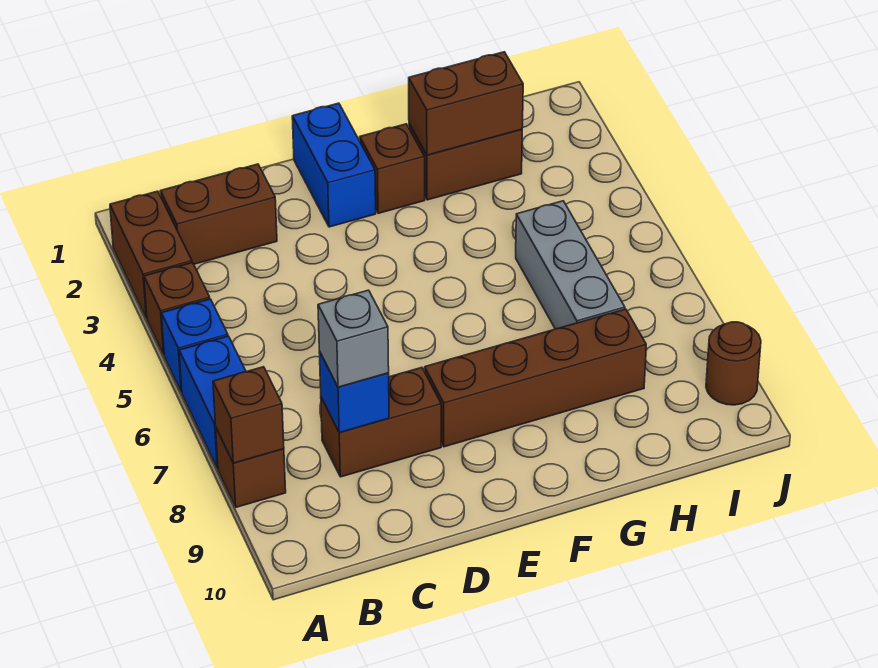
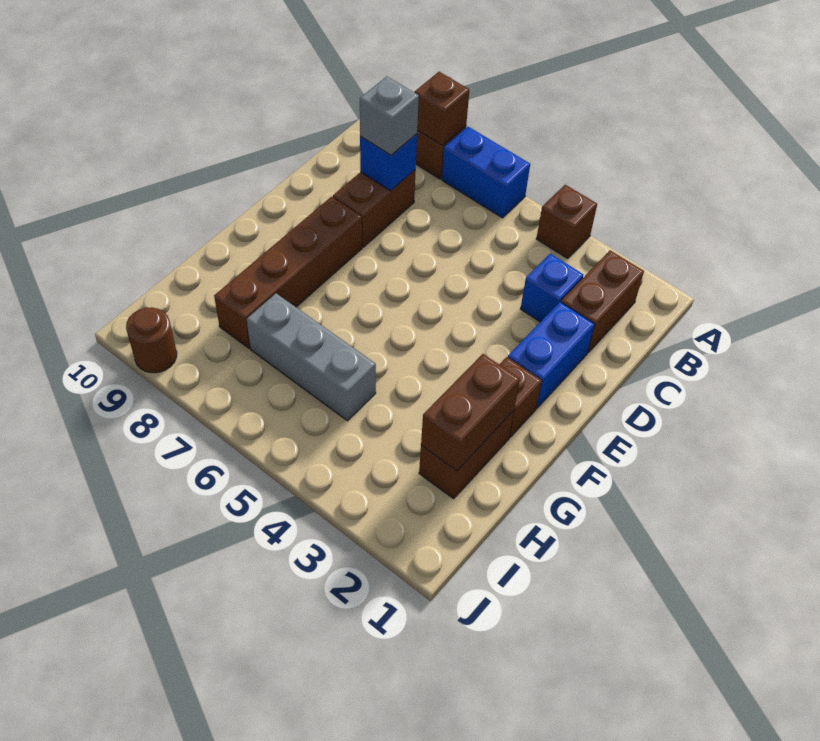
brown 1x2 brick [110,191,192,318] -> none
blue 1x1 brick [161,299,228,392] -> blue 1x1 brick moved to [521,254,584,322]
blue 1x2 brick [292,103,376,227] -> blue 1x2 brick turned to [508,302,595,408]

